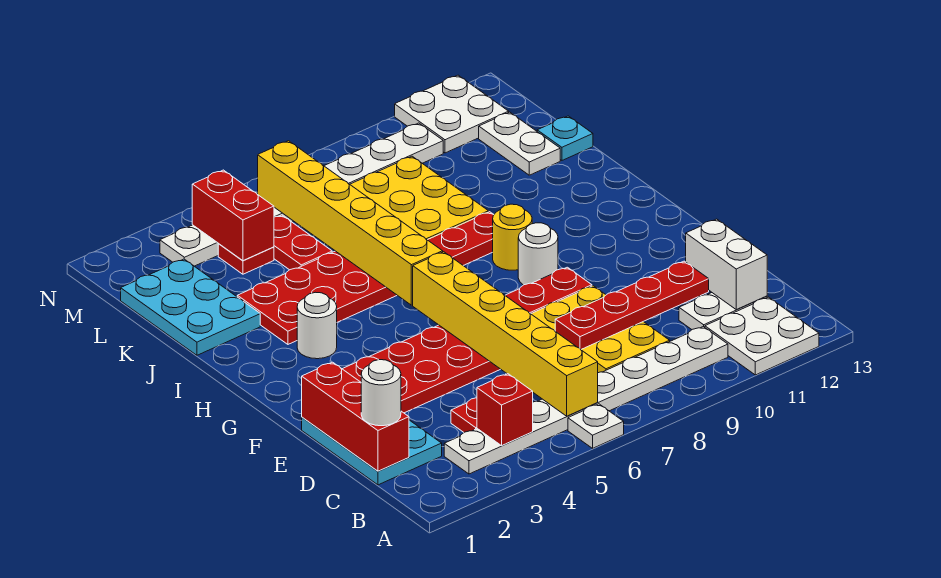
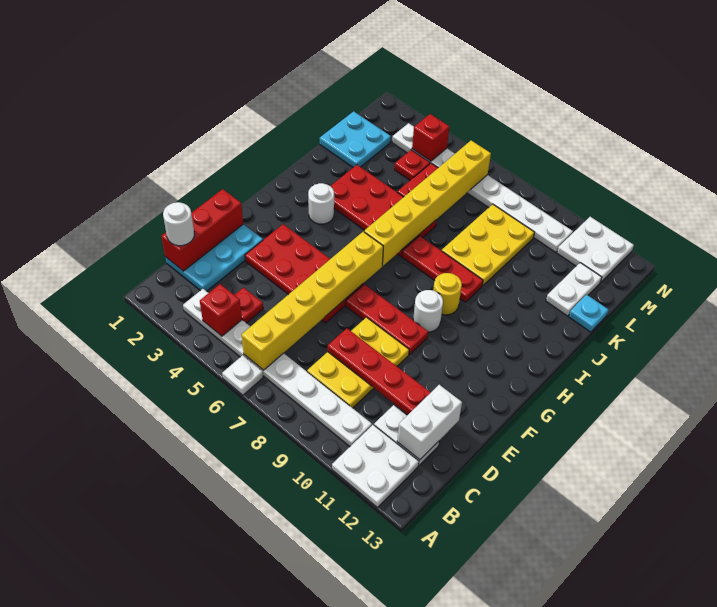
cyan 2x3 plate [121,259,260,355] -> cyan 2x2 plate [320,111,391,167]
red 1x2 brick [192,170,274,261] -> red 1x1 brick [412,114,449,161]

